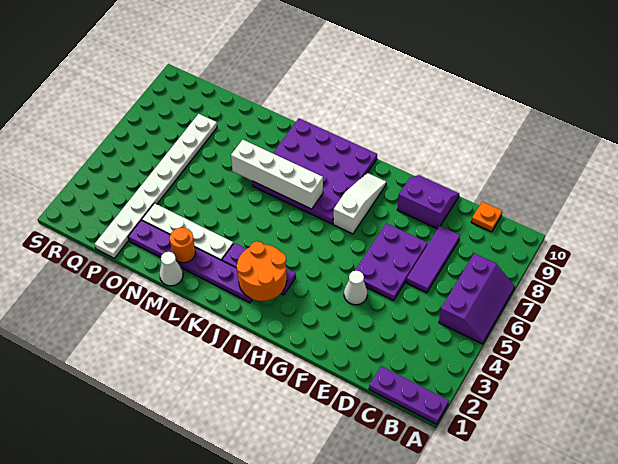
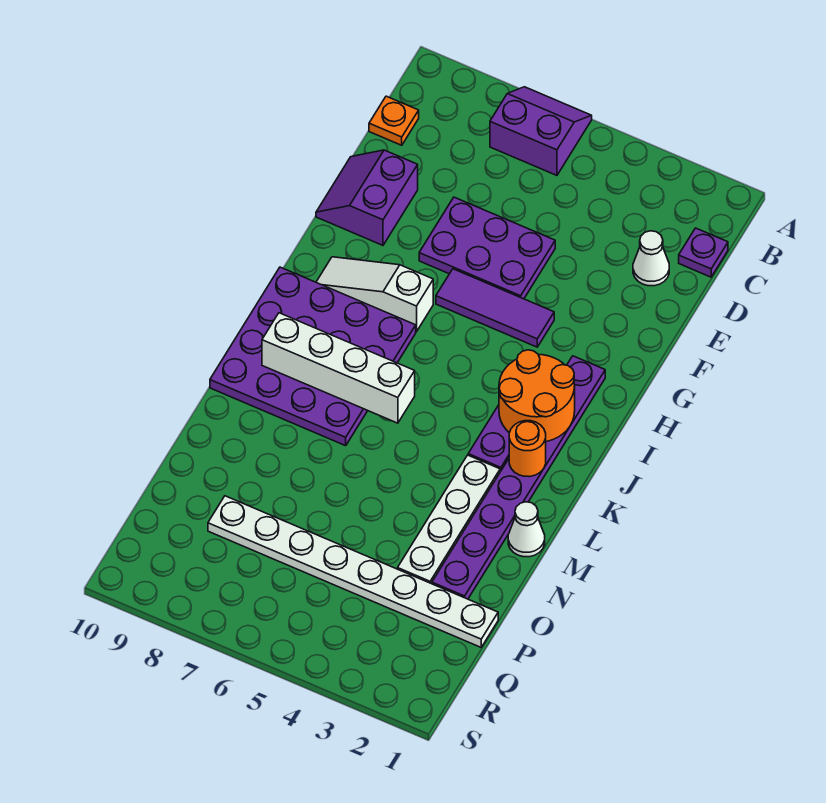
purple 1x3 plate [369,366,449,424] -> purple 1x1 plate [679,228,728,277]
purple 2x3 slope [439,253,515,344] -> purple 2x2 slope [490,87,592,175]
purple 1x3 tile [406,226,460,293] -> purple 1x3 tile moved to [436,269,554,347]
white 1x1 cone [344,271,367,305] -> white 1x1 cone moved to [633,231,669,286]
purple 1x6 plate [128,220,252,303] -> purple 1x8 plate [432,356,605,599]
white 1x4 brick [231,140,323,209] -> white 1x4 brick turned to [262,313,415,423]
orange 1x1 round brick [170,228,195,263] -> orange 1x1 round brick moved to [509,421,546,477]

